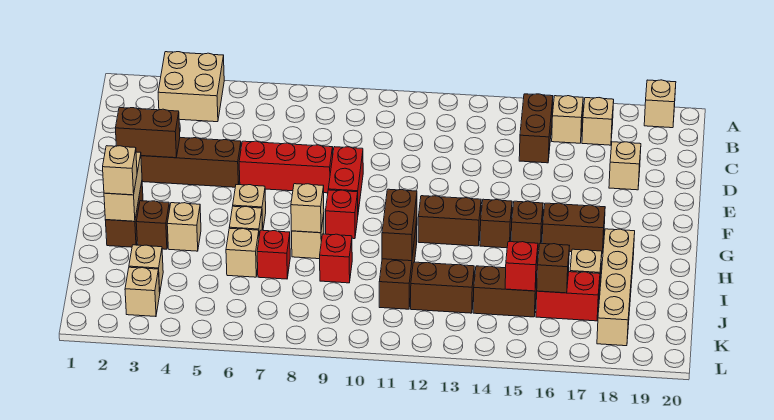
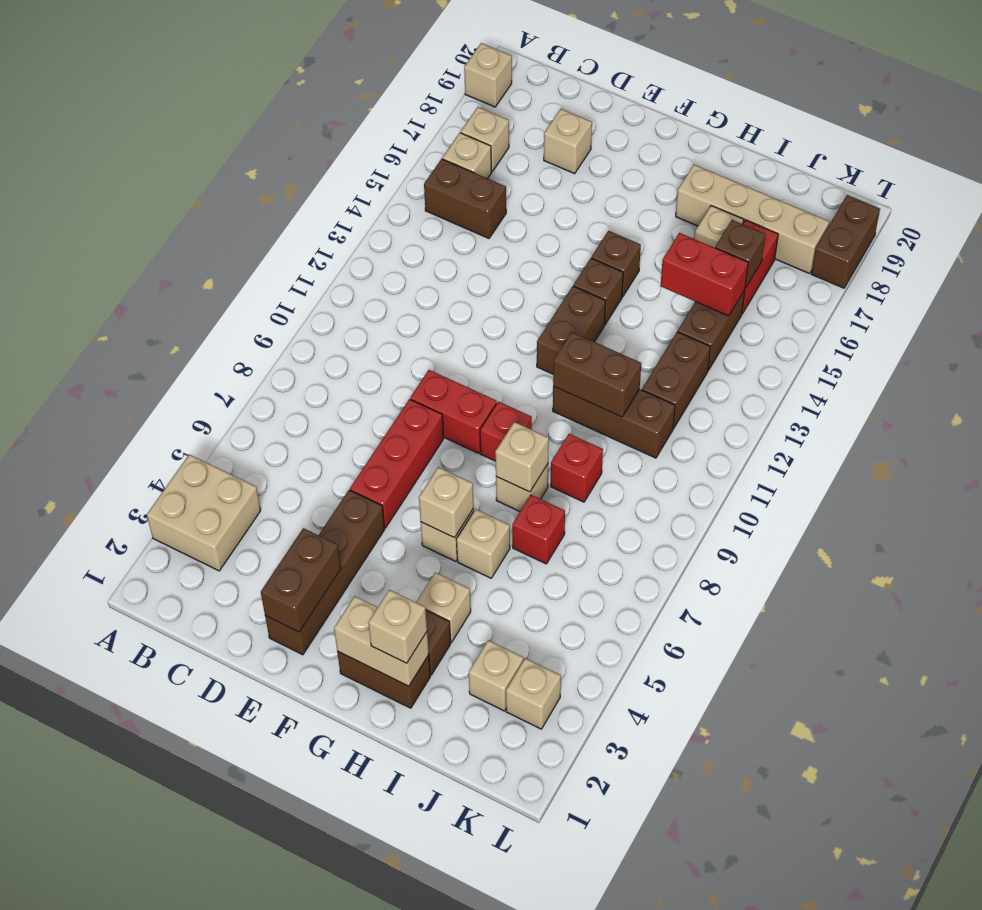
brown 1x2 brick [542,203,605,253] -> brown 1x2 brick moved to [811,195,880,288]
tan 1x1 brick [226,228,259,277] -> tan 1x1 brick moved to [419,467,474,538]
red 1x1 brick [505,242,538,291] -> red 1x2 brick [660,233,748,316]

